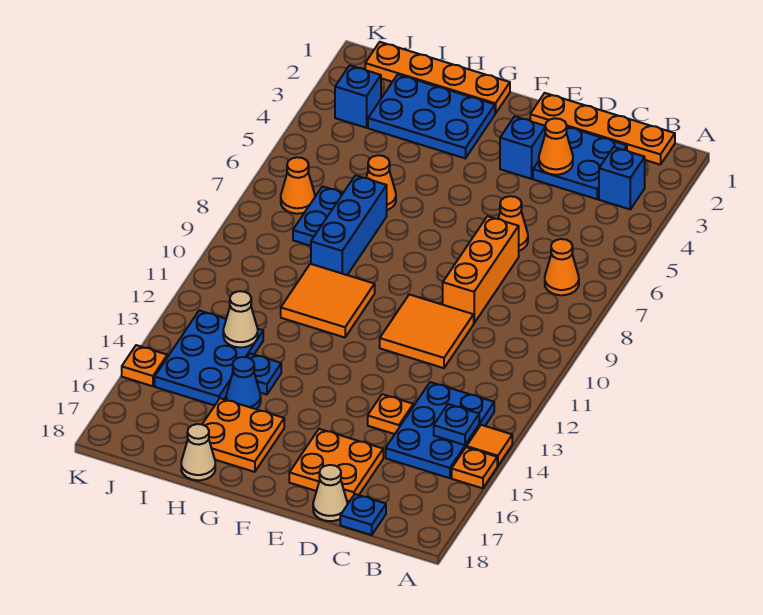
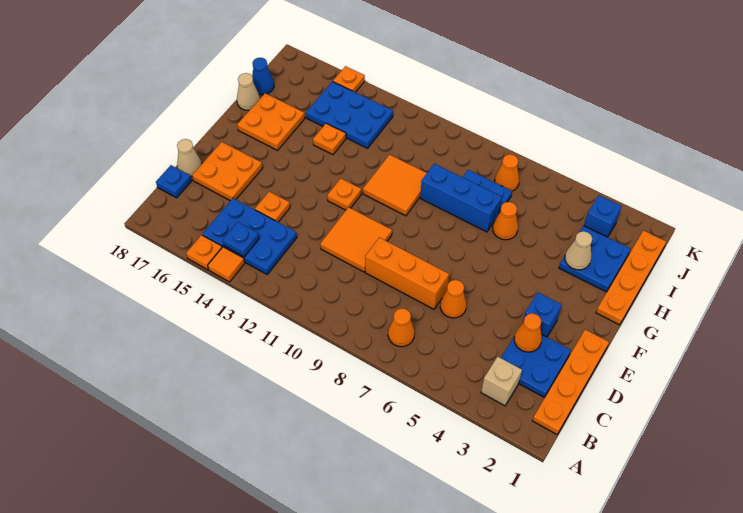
blue 1x1 brick [599,147,645,209] -> tan 1x1 brick [481,357,522,406]
none -> orange 1x1 plate [327,178,361,210]
blue 2x3 plate [368,75,495,158] -> blue 2x2 plate [559,226,630,292]
blue 1x1 plate [248,353,281,394] -> orange 1x1 plate [313,123,346,155]
blue 1x1 cone [226,357,261,409] -> blue 1x1 cone moved to [252,58,274,95]
tan 1x1 cone [223,291,258,347] -> tan 1x1 cone moved to [565,231,592,270]

